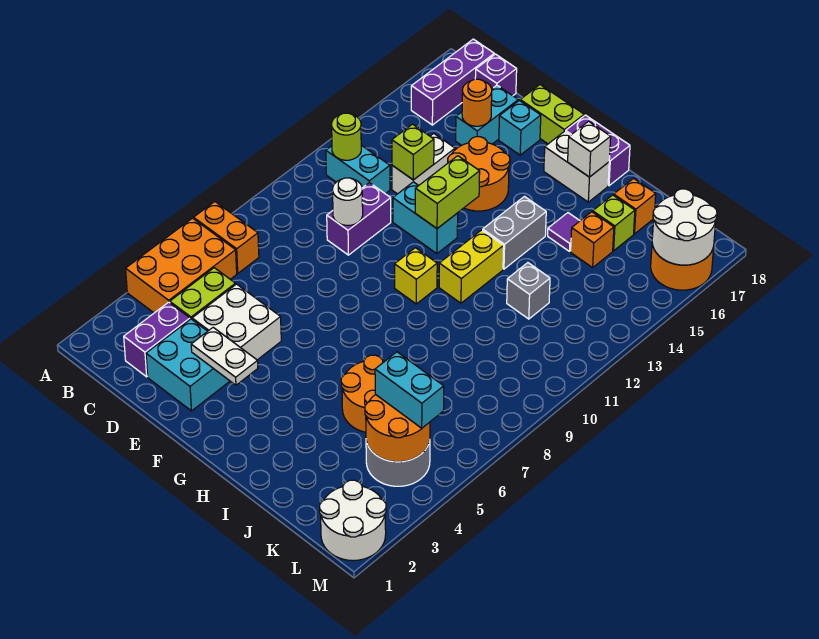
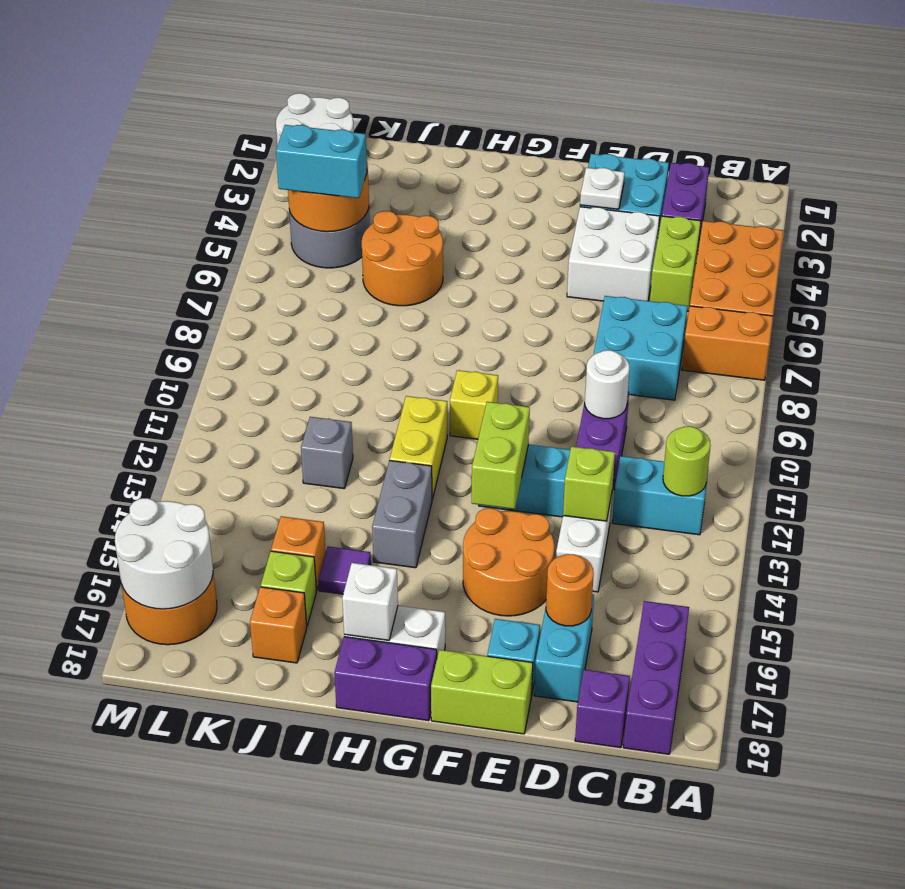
none -> cyan 2x2 brick [594,296,687,400]
white 1x2 plate [191,327,258,385] -> white 1x1 plate [580,168,625,209]

